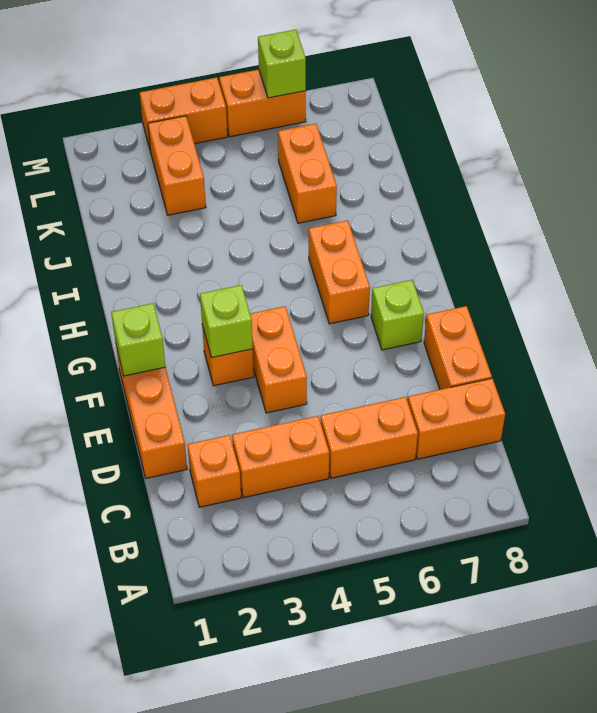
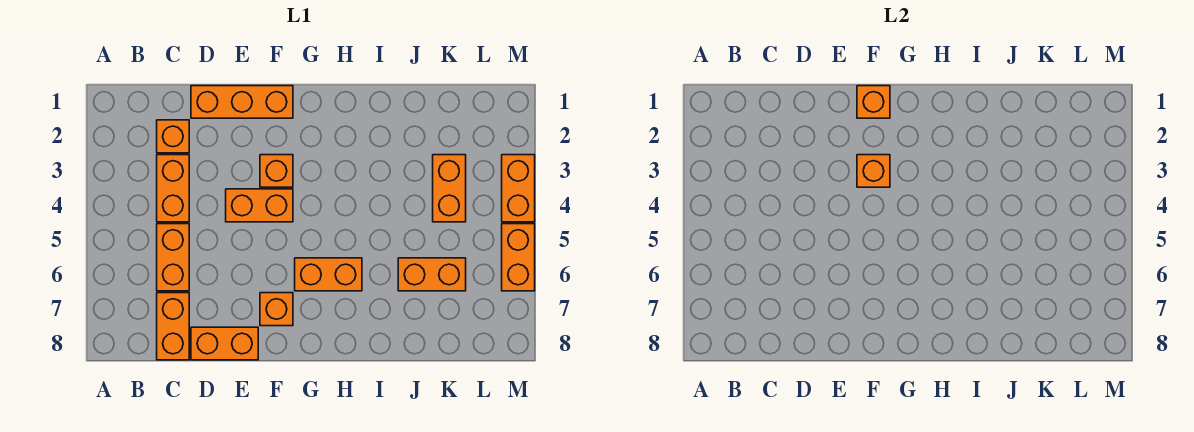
lime 1x1 brick [111,303,165,376] -> orange 1x1 brick [857,86,890,118]
lime 1x1 brick [200,285,253,358] -> orange 1x1 brick [857,155,890,187]
lime 1x1 brick [371,280,424,350] -> orange 1x1 brick [260,293,293,326]
orange 1x2 brick [148,116,206,215] -> orange 1x2 brick turned to [433,155,466,222]
lime 1x1 brick [258,30,306,98] -> none

